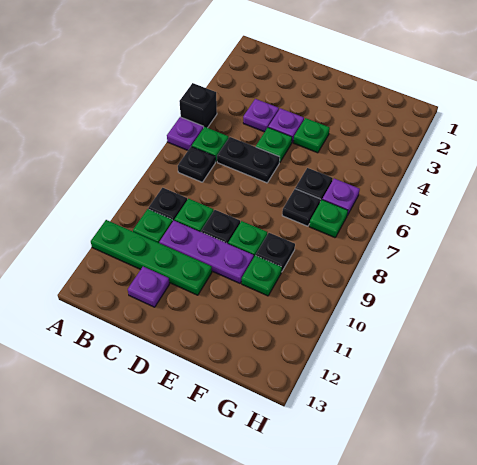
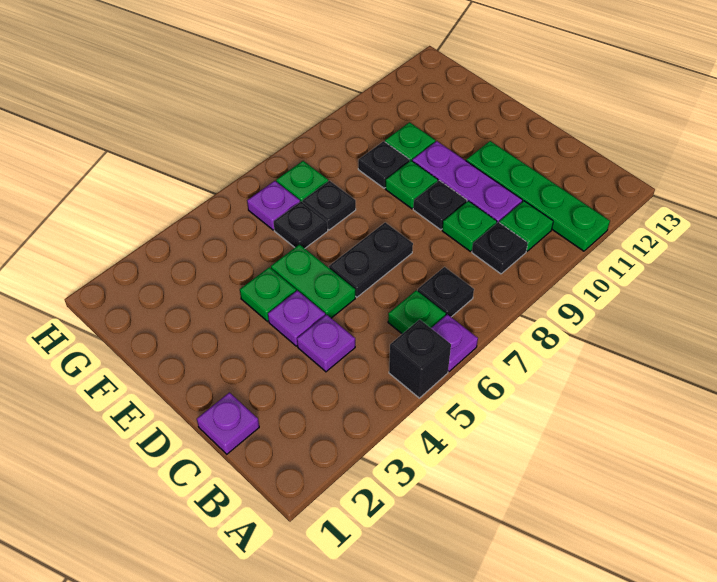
black 1x2 plate [217,137,280,183] -> black 1x2 plate turned to [329,222,413,297]
purple 1x1 plate [128,267,170,307] -> purple 1x1 plate moved to [197,393,259,454]
green 1x1 plate [256,128,292,162] -> green 1x2 plate [271,244,355,318]

